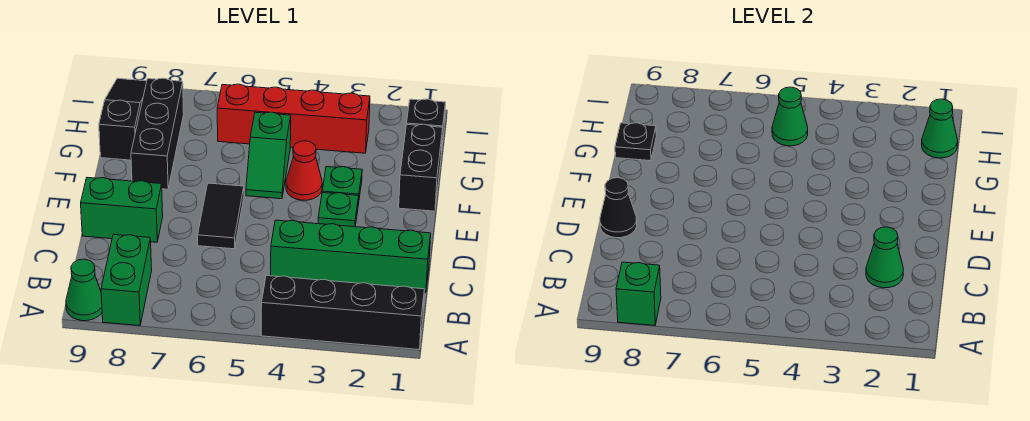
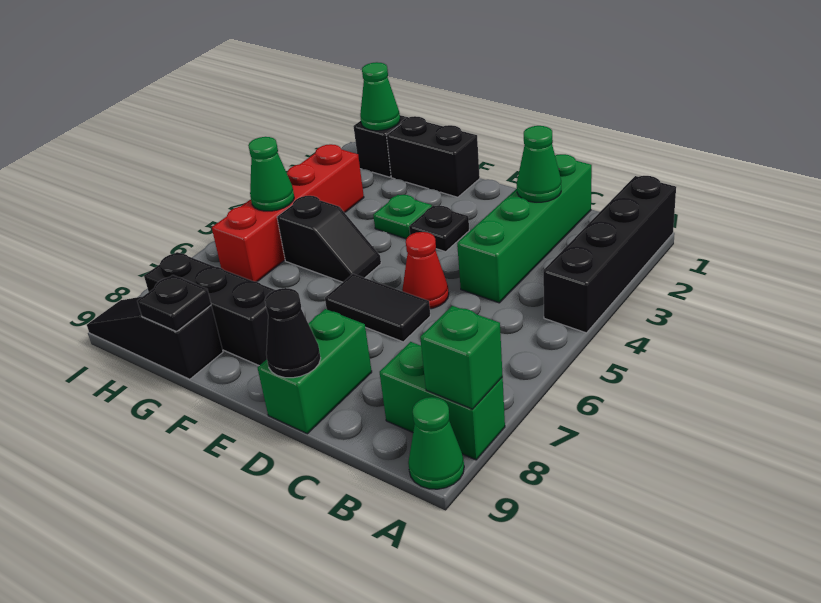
green 1x1 plate [318,193,359,227] -> black 1x1 plate [409,205,469,252]
red 1x1 cone [286,141,322,200] -> red 1x1 cone moved to [402,232,449,309]
green 1x2 slope [246,112,291,199] -> black 1x2 slope [277,196,381,282]

